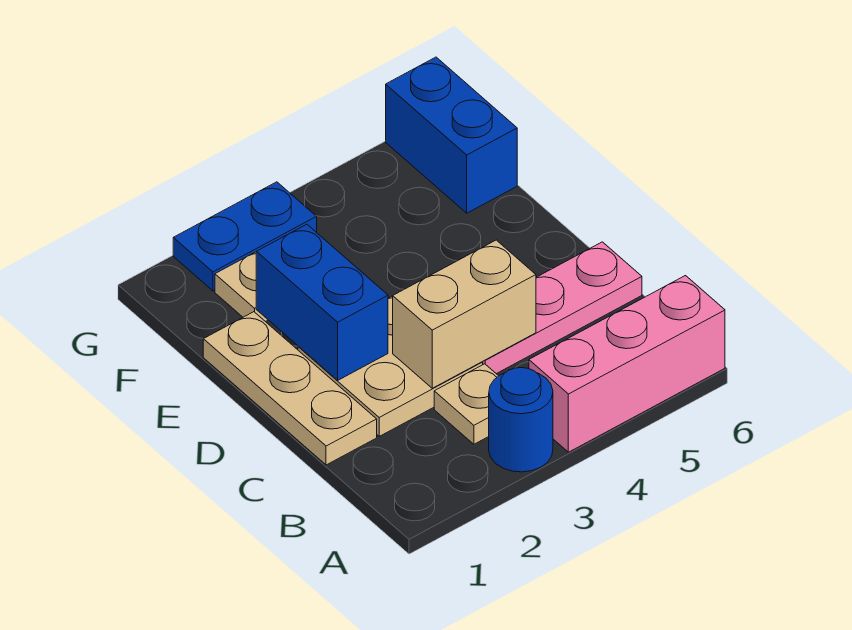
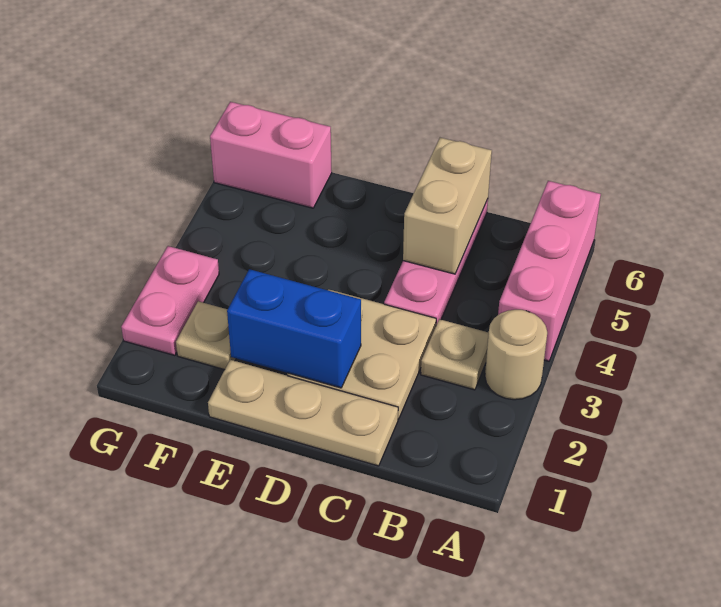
blue 1x1 round brick [489,368,553,472] -> tan 1x1 round brick [485,310,547,400]
tan 1x2 brick [393,240,536,388] -> tan 1x2 brick moved to [403,138,492,274]
blue 1x2 brick [386,57,517,213] -> pink 1x2 brick [210,102,332,208]
blue 1x2 plate [173,182,317,291] -> pink 1x2 plate [121,246,219,356]

